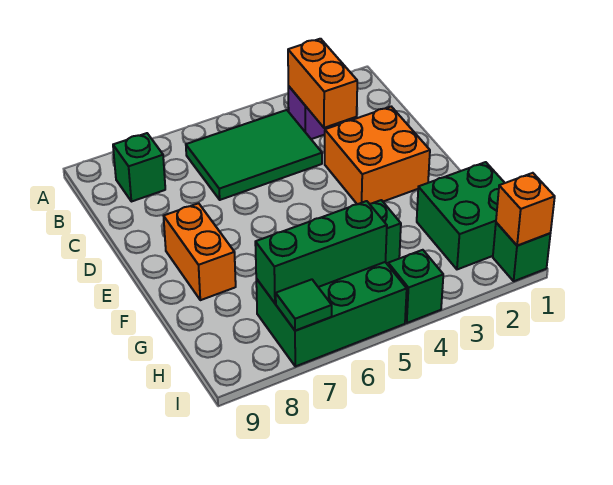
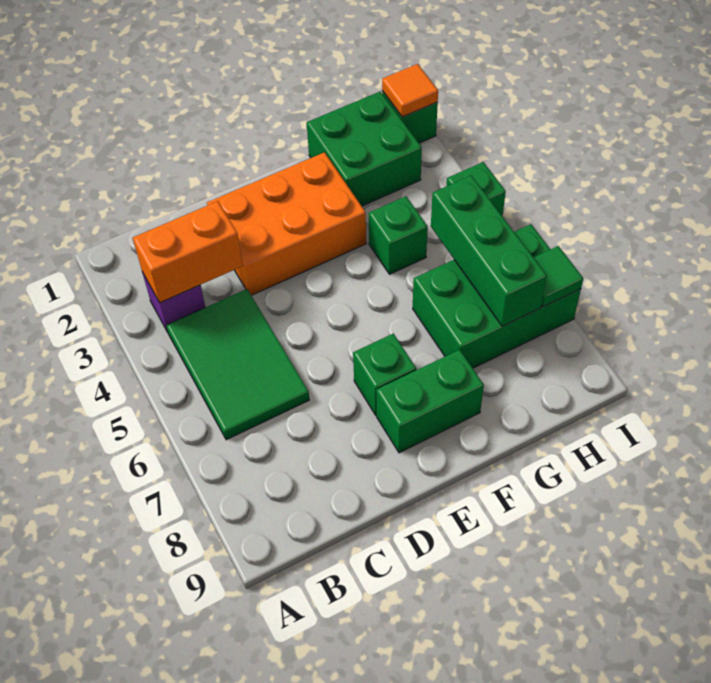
green 1x1 brick [113,133,165,202] -> green 1x1 brick moved to [353,334,416,415]
orange 2x2 brick [325,107,430,204] -> orange 2x3 brick [207,152,366,295]
orange 1x2 brick [164,203,236,300] -> green 1x2 brick [376,350,484,453]
green 2x3 brick [256,262,407,366] -> green 2x3 brick turned to [413,224,581,368]
orange 1x1 brick [496,173,555,246] -> orange 1x1 tile [382,64,438,117]

